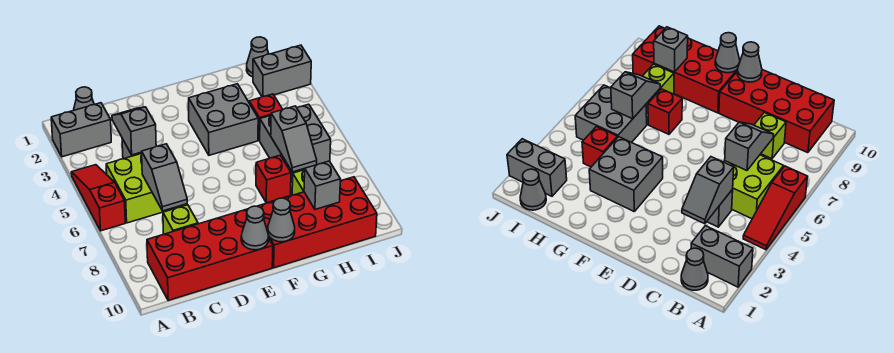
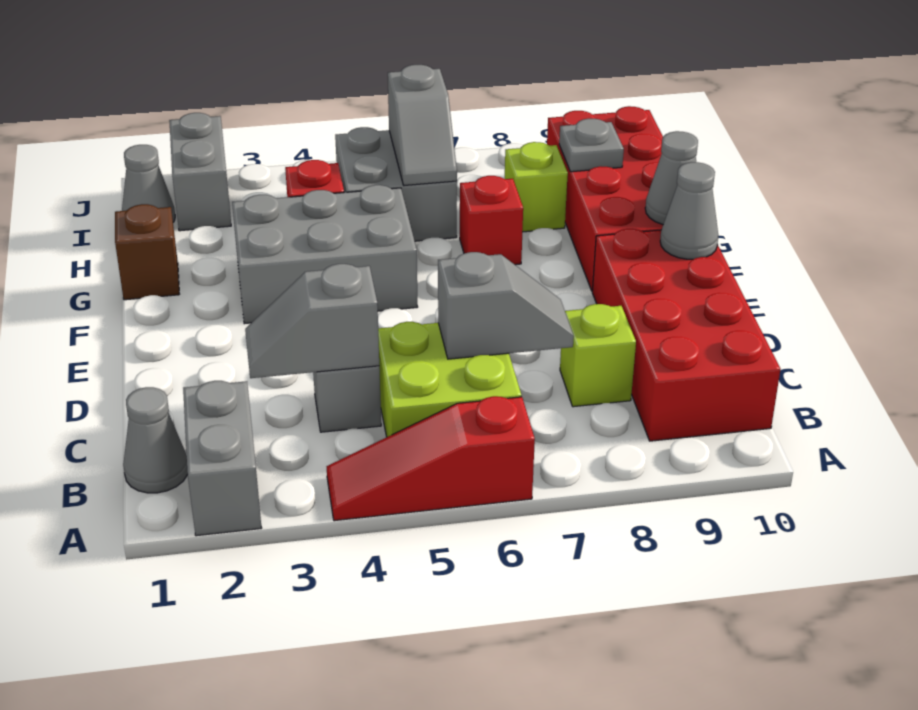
grey 2x2 brick [189,84,258,155] -> grey 2x3 brick [232,185,418,324]
none -> brown 1x1 brick [115,204,179,300]
grey 1x2 slope [271,106,317,172] -> grey 1x2 slope turned to [388,65,457,185]
grey 1x1 brick [304,161,340,209] -> grey 1x1 plate [559,119,624,172]

